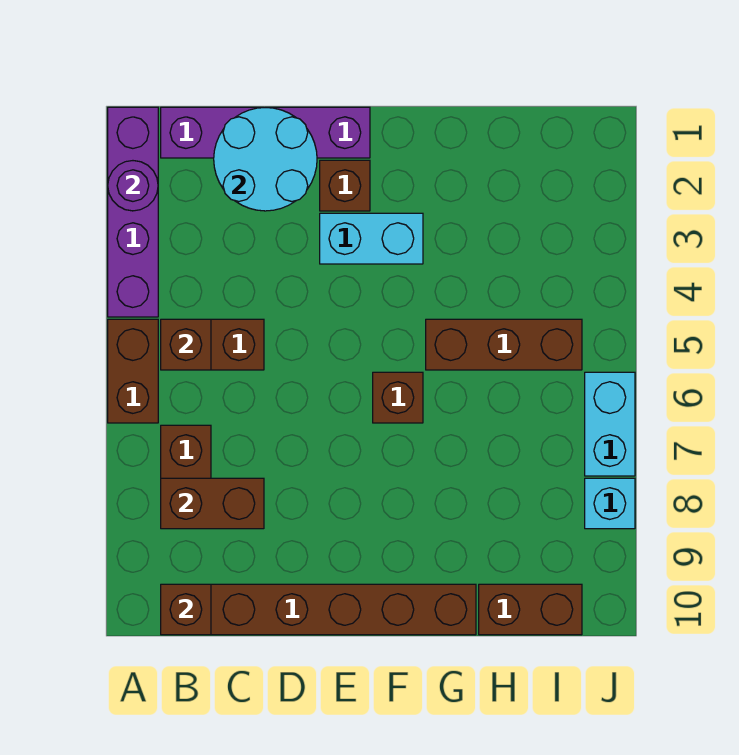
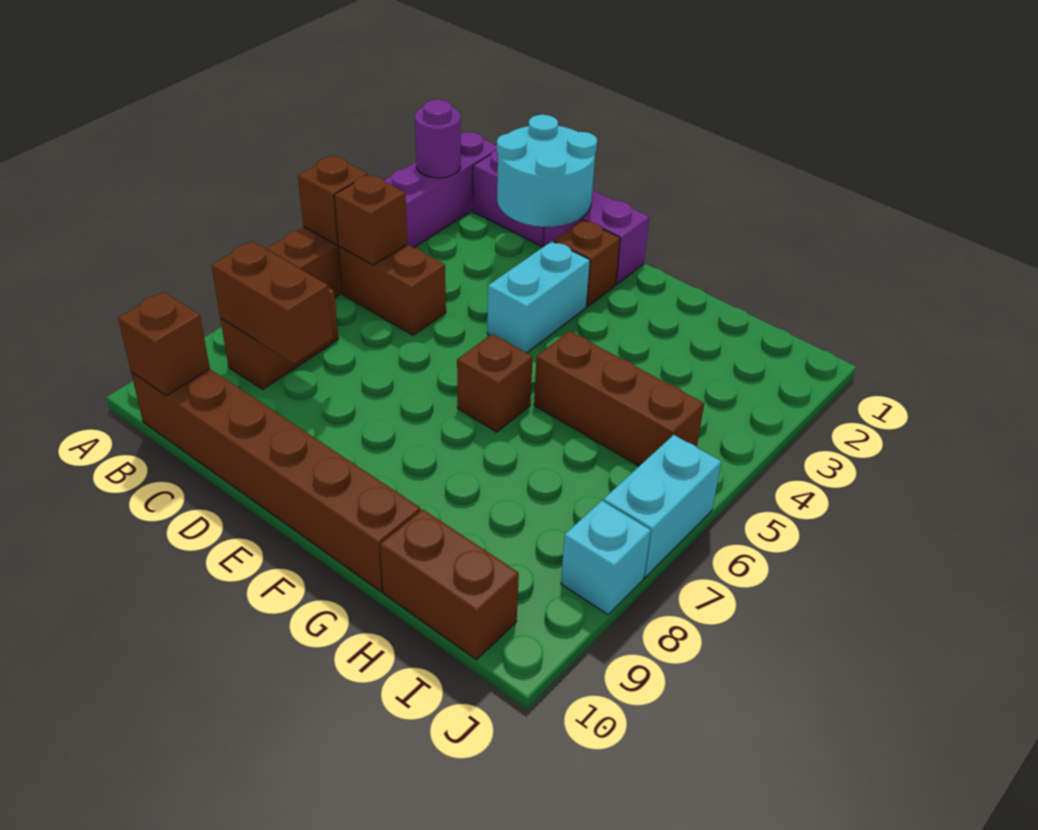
none -> brown 1x1 brick [298,156,368,245]
cyan 1x2 brick [320,213,423,264] -> cyan 1x2 brick turned to [487,241,590,353]

